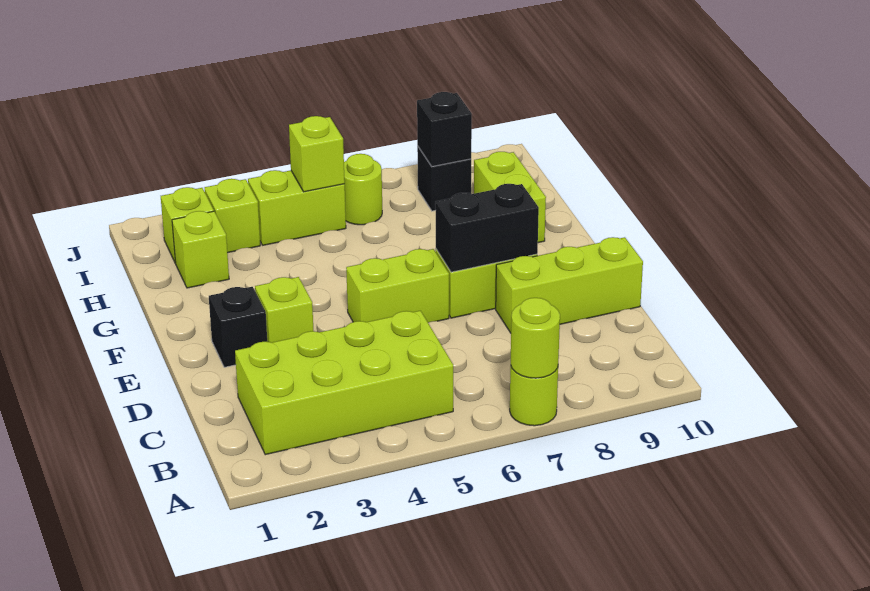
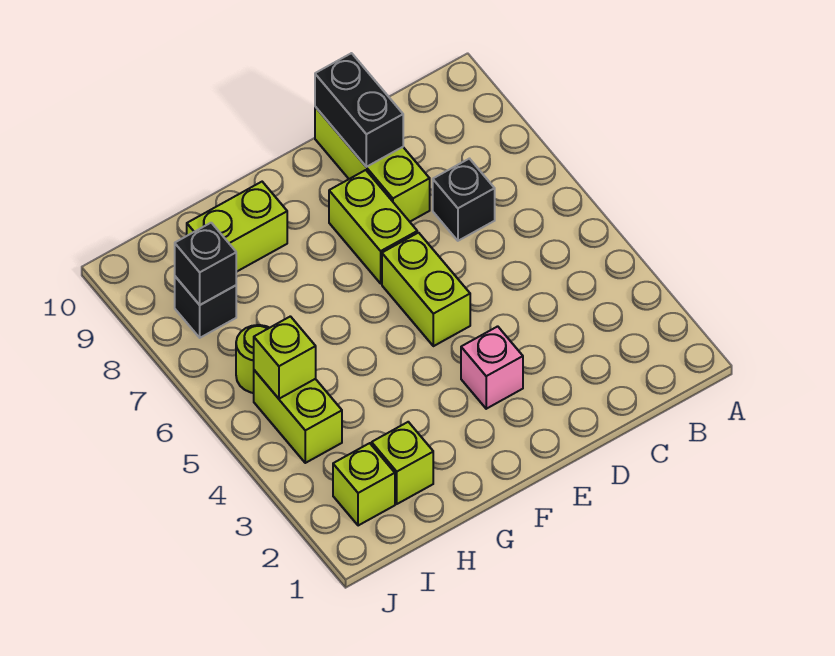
lime 1x1 round brick [510,366,558,426] -> none
lime 1x1 round brick [511,298,560,378] -> none
lime 2x4 brick [235,311,453,455] -> none
black 1x1 brick [209,287,267,367] -> black 1x1 brick moved to [433,159,495,241]
lime 1x1 brick [255,277,313,343] -> pink 1x1 brick [461,326,523,409]
black 1x2 brick [435,184,539,272] -> black 1x2 brick moved to [315,53,403,167]
lime 1x1 brick [205,179,260,253] -> none

